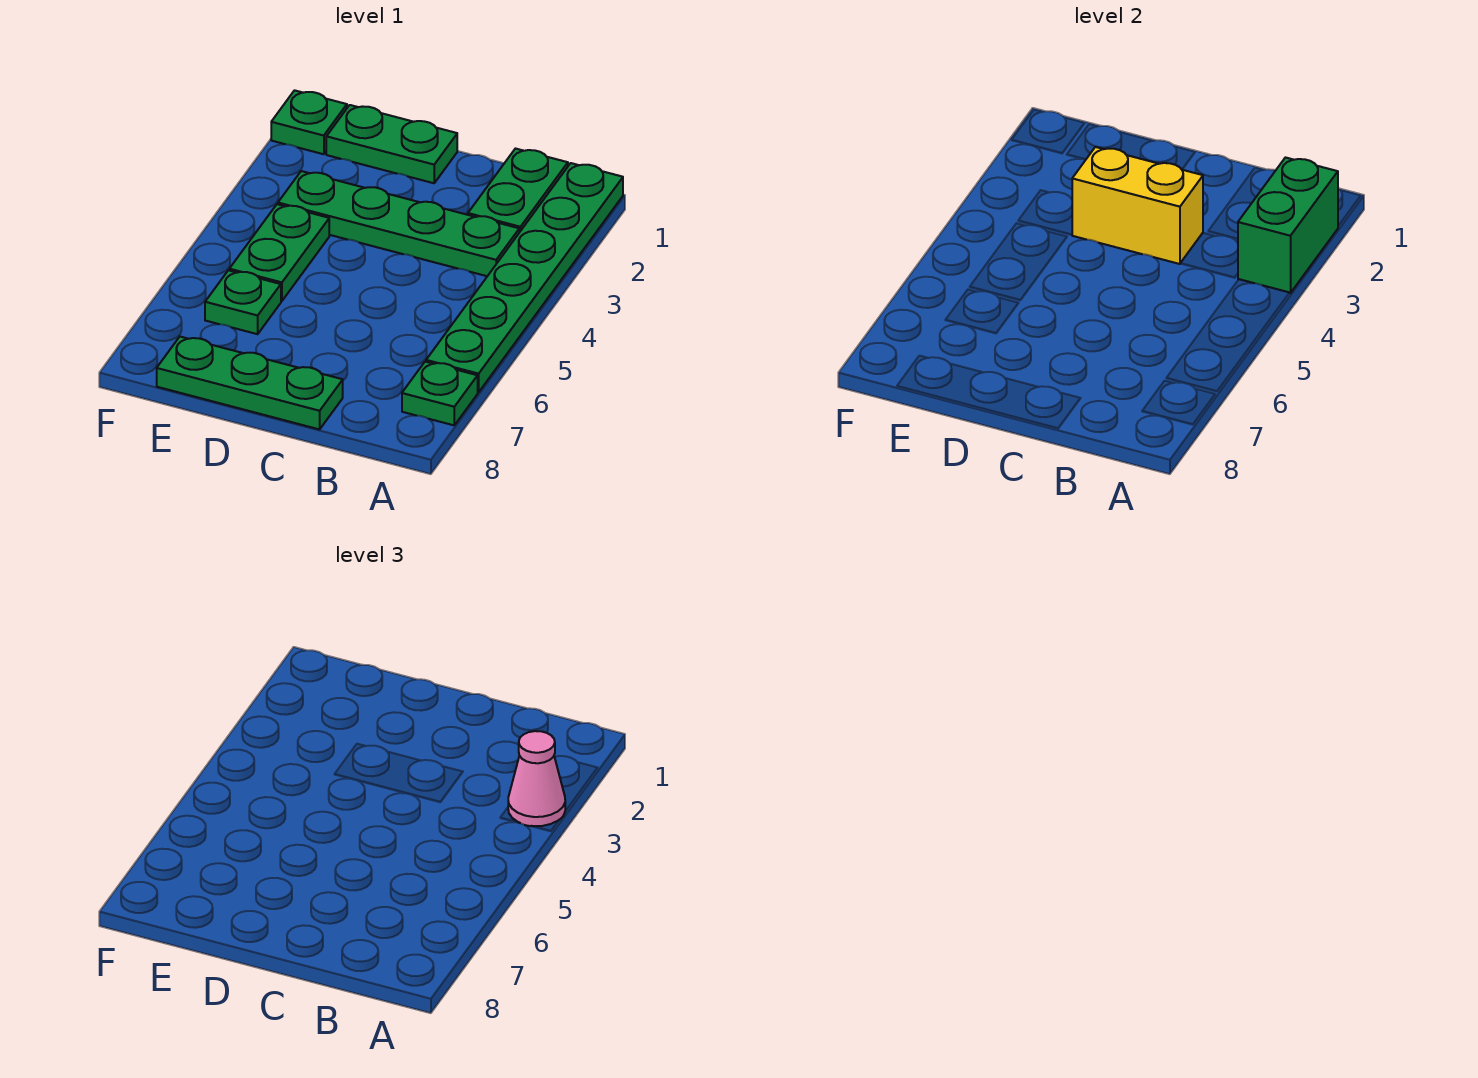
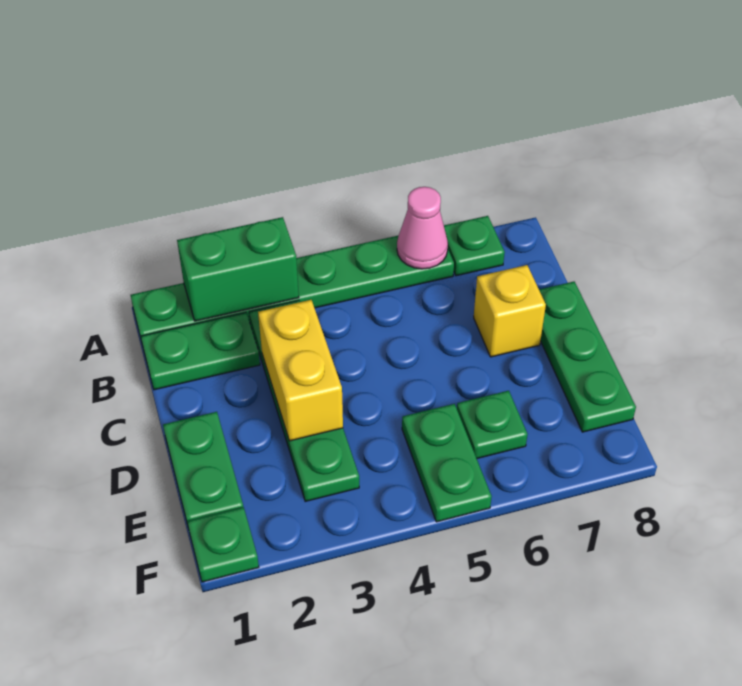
pink 1x1 cone [508,731,565,826] -> pink 1x1 cone moved to [397,187,448,269]
none -> yellow 1x1 brick [474,265,546,357]
green 1x2 plate [229,204,329,301] -> green 1x2 plate turned to [402,404,492,522]

